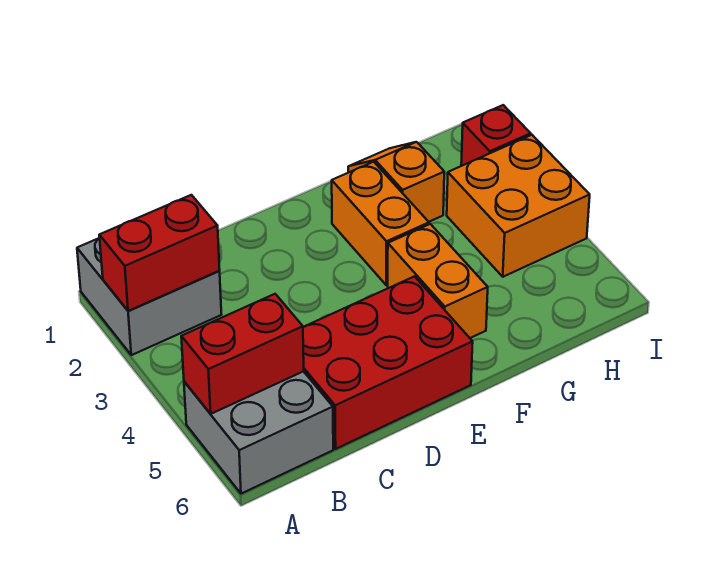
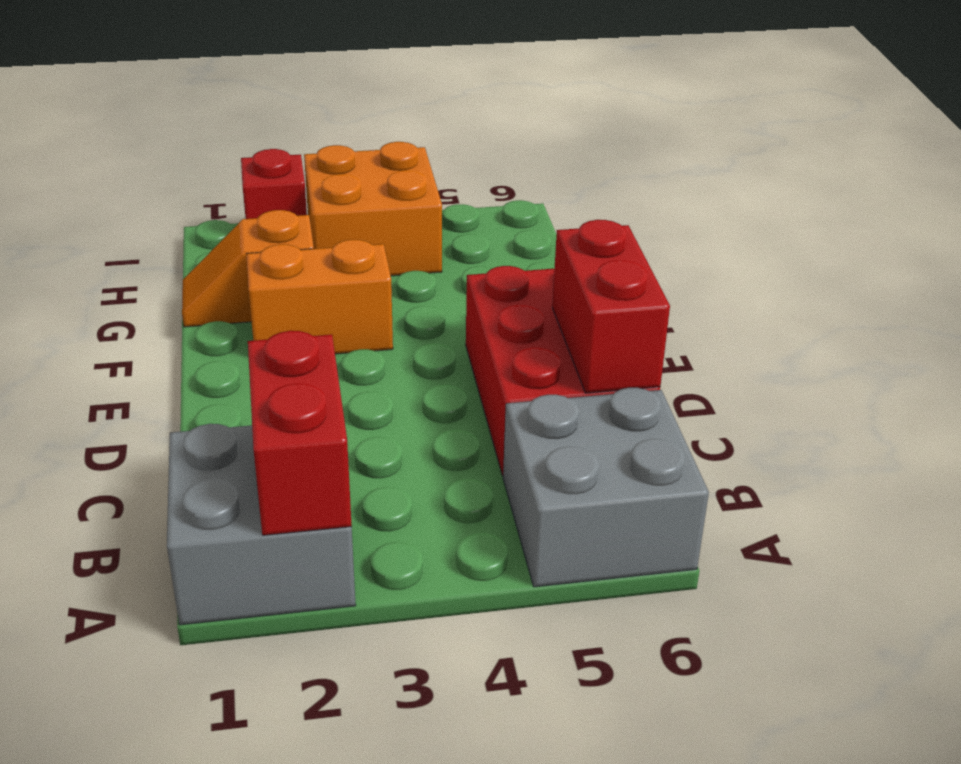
red 1x2 brick [181,294,304,414] -> red 1x2 brick moved to [552,220,670,393]
orange 1x2 brick [388,224,488,338] -> none

